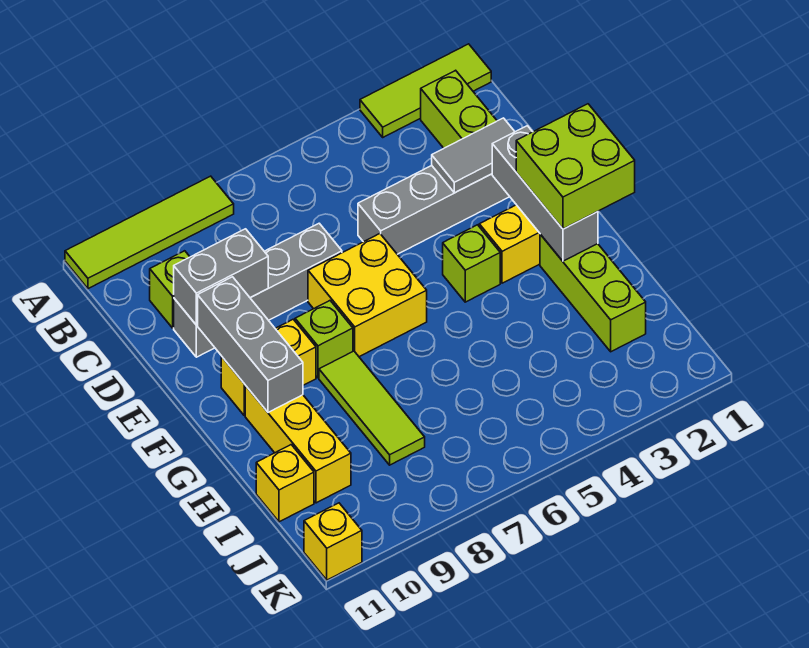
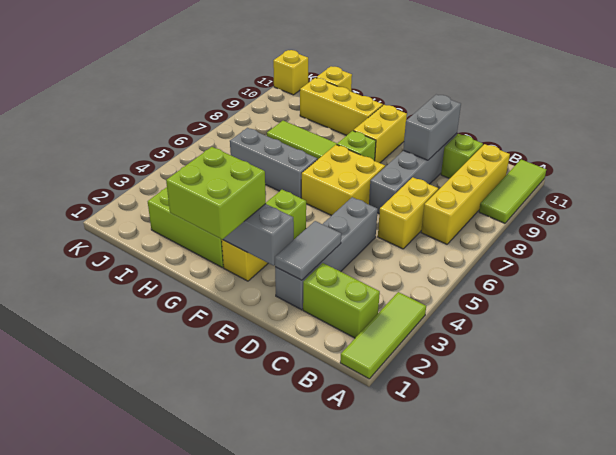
lime 1x4 tile [65,176,234,289] -> lime 1x3 tile [479,159,546,223]
none -> yellow 1x4 brick [421,144,510,244]
none -> yellow 1x2 brick [378,177,438,249]
grey 1x3 brick [198,277,303,412] -> grey 1x3 brick moved to [230,128,317,198]

